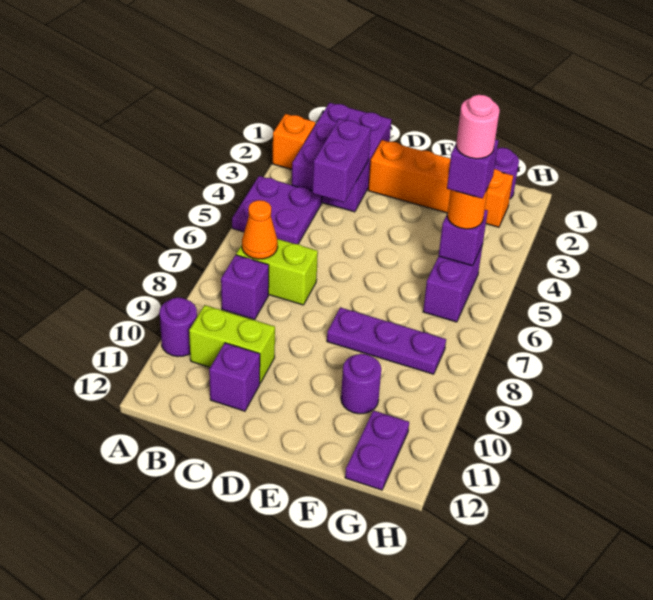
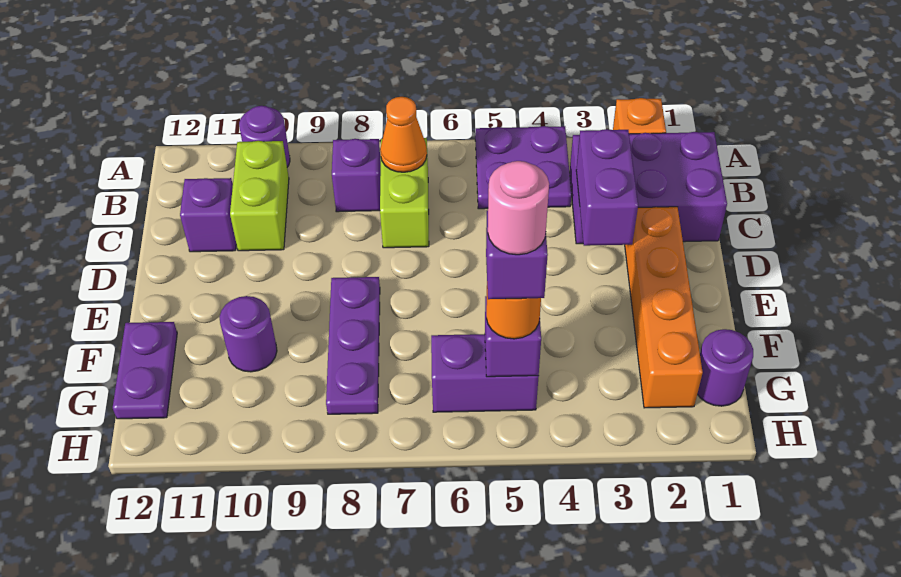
purple 1x2 brick [312,119,371,202] -> purple 1x2 brick turned to [576,129,638,246]
purple 1x2 plate [345,410,409,490] -> purple 1x2 plate turned to [113,322,177,419]

